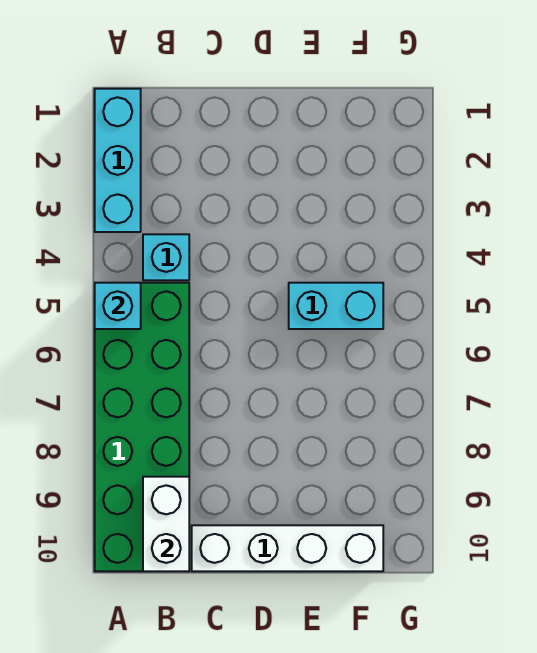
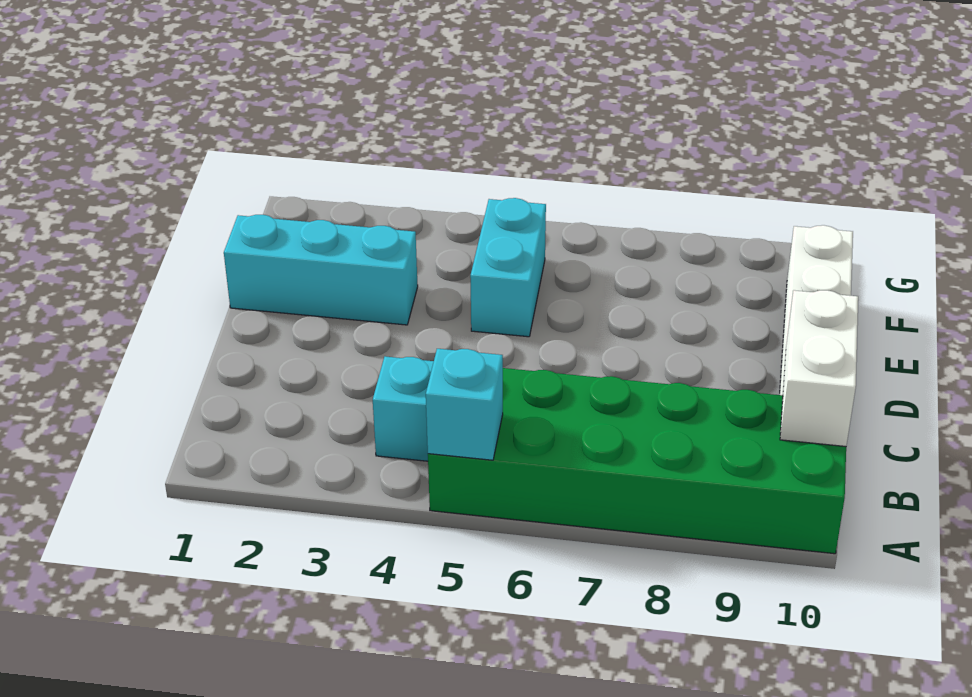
cyan 1x3 brick [95,89,141,232] -> cyan 1x3 brick moved to [224,215,418,325]
white 1x2 brick [143,477,189,571] -> white 1x2 brick turned to [780,290,858,446]

